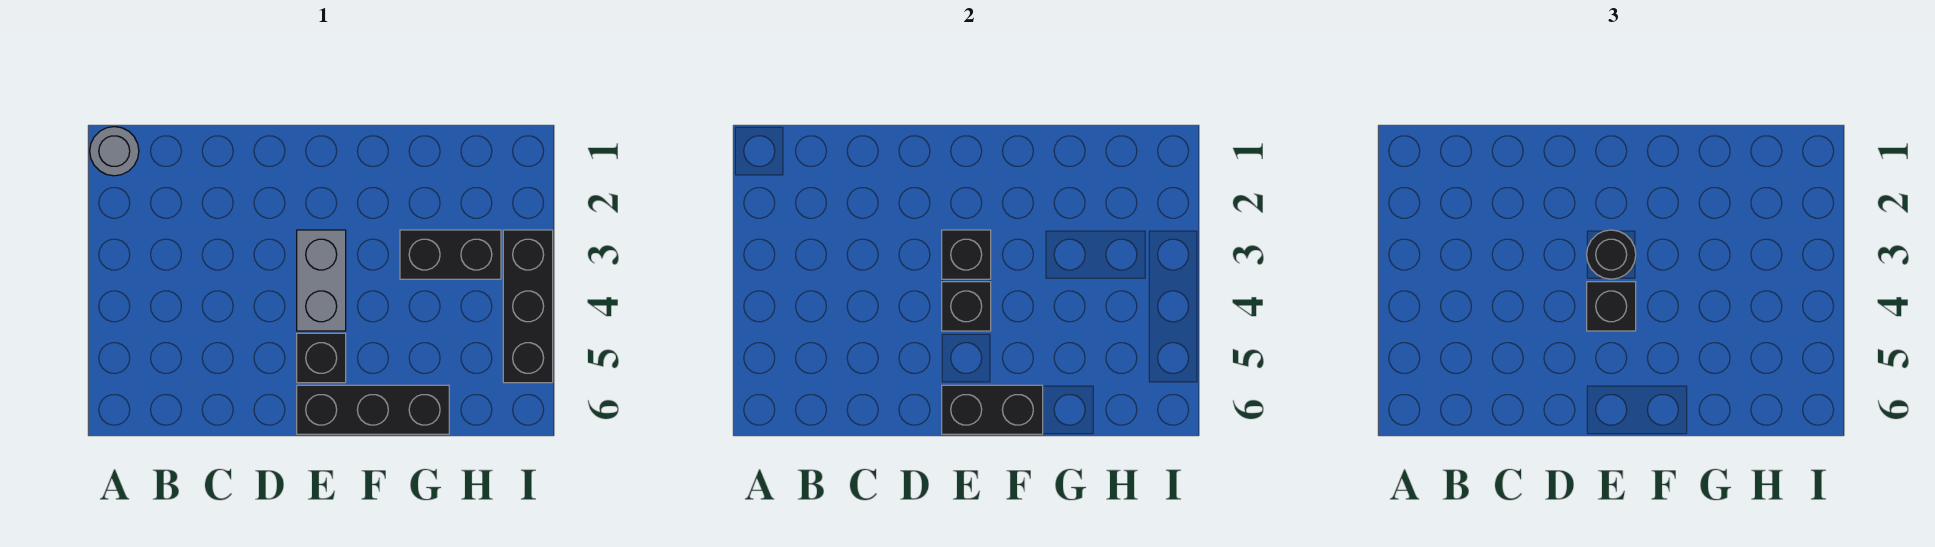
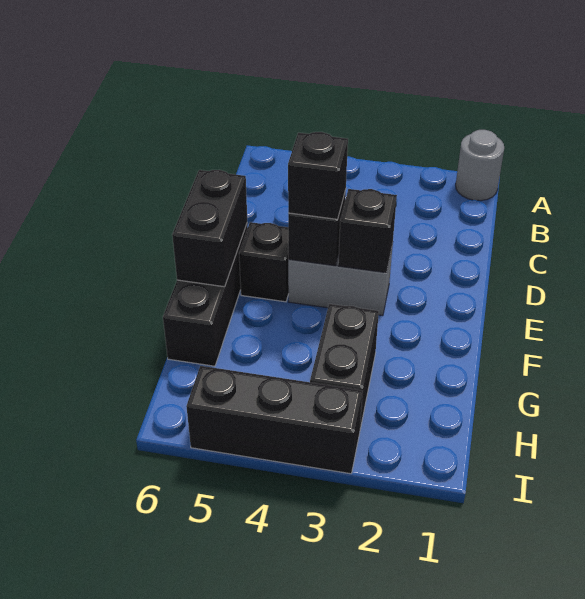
black 1x1 round brick [1587,230,1636,279] -> none

